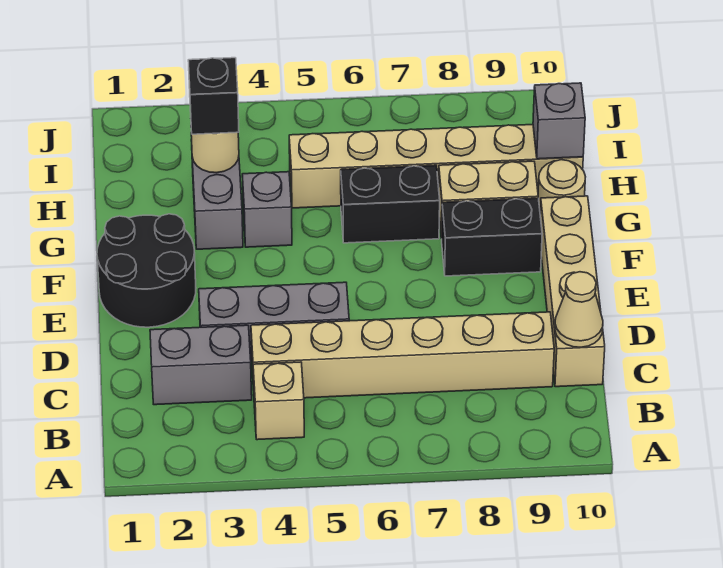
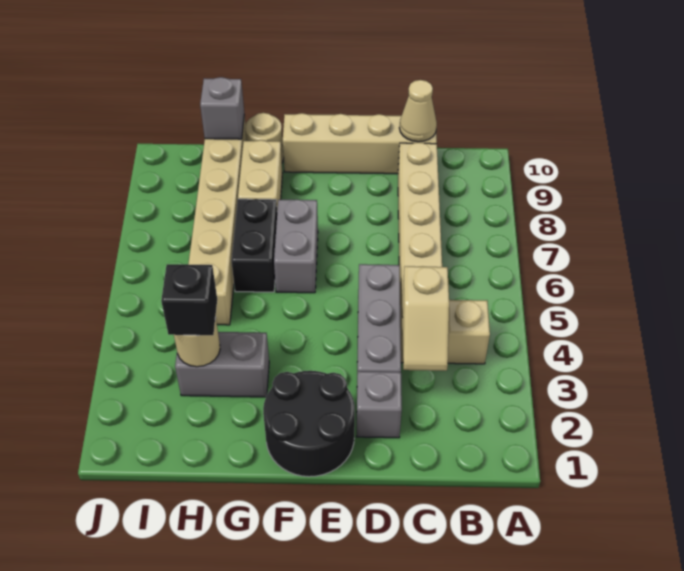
grey 1x2 brick [150,325,252,405] -> grey 1x2 brick moved to [274,200,318,293]
none -> tan 1x2 slope [402,266,449,371]
black 1x2 brick [442,198,542,276] -> none
grey 1x1 brick [242,172,292,247] -> grey 1x1 brick moved to [357,371,402,438]

